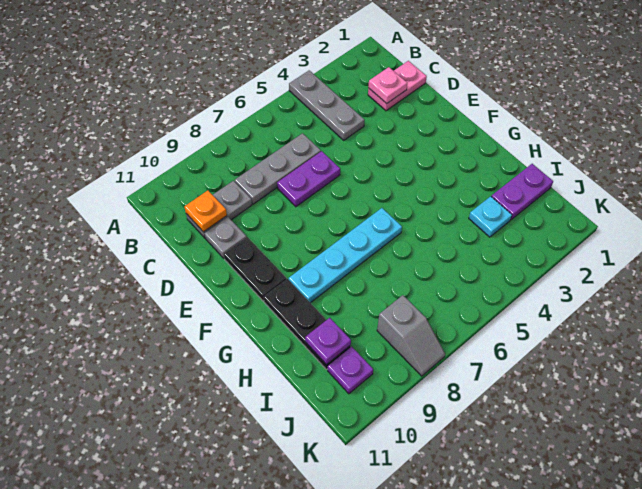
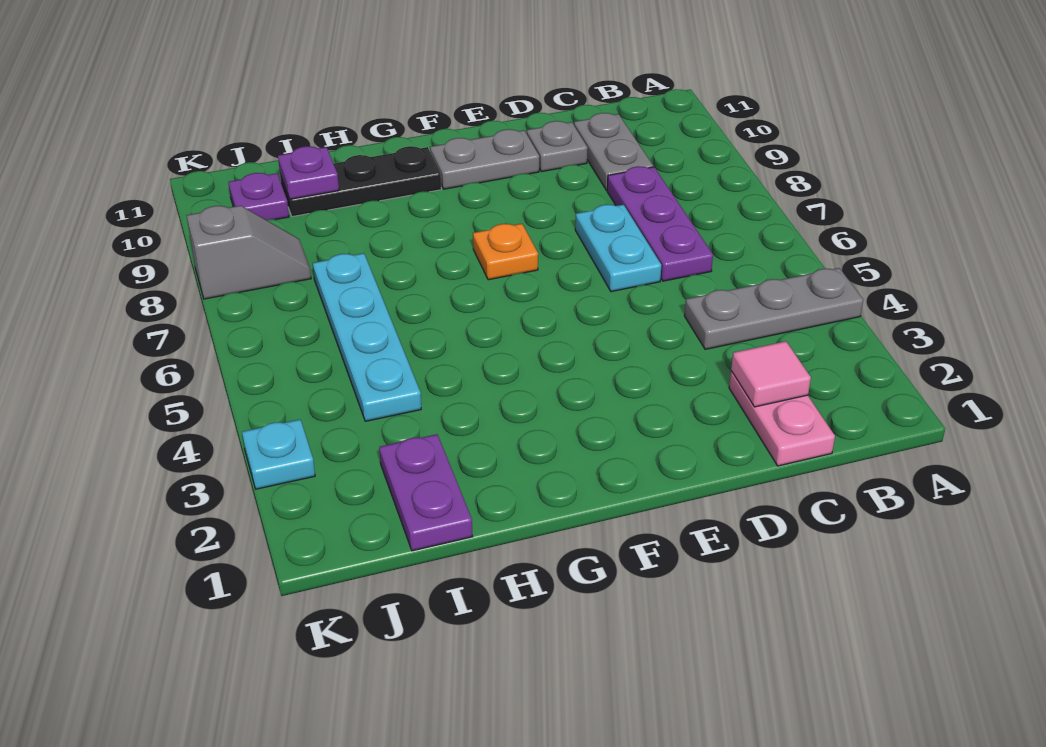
pink 1x1 plate [368,67,407,104] -> pink 1x1 tile [731,341,811,407]
grey 1x3 plate [235,133,321,204] -> purple 1x3 plate [607,166,713,281]
orange 1x1 plate [184,190,227,232] -> orange 1x1 plate moved to [473,224,538,280]
purple 1x2 plate [277,151,340,207] -> cyan 1x2 plate [575,205,661,292]
black 1x2 plate [224,237,286,301] -> grey 1x2 plate [430,129,539,189]
cyan 1x4 plate [289,208,402,303] -> cyan 1x4 plate moved to [313,253,421,421]
cyan 1x1 plate [469,196,512,237] -> cyan 1x1 plate moved to [242,419,315,489]
grey 1x2 slope [377,295,445,376] -> grey 1x2 slope turned to [186,206,311,299]

